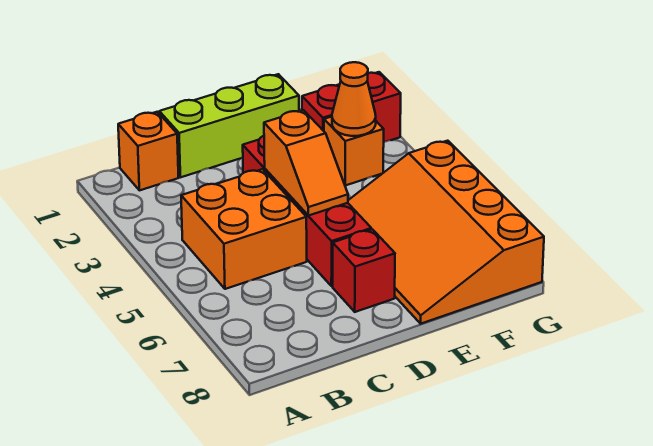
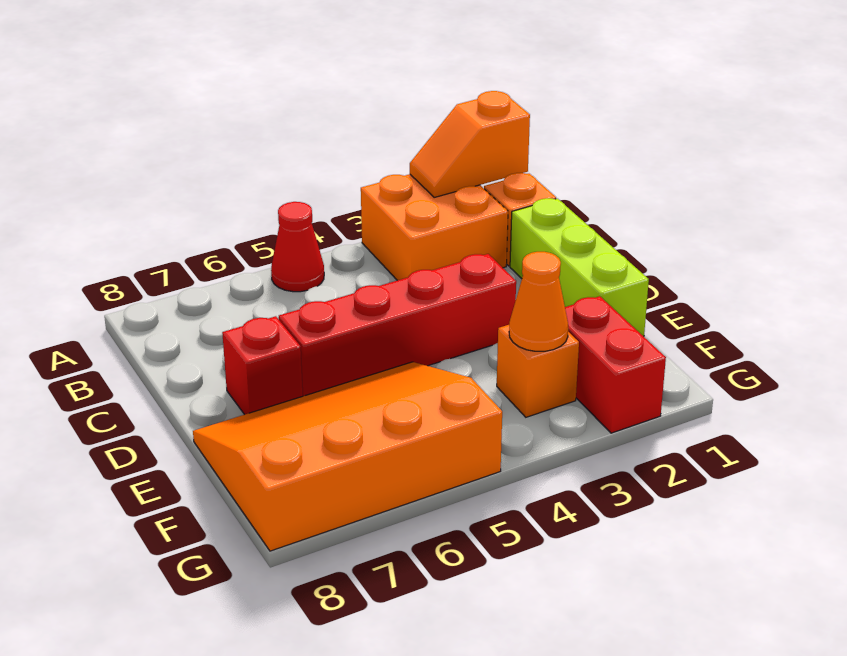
none -> red 1x1 cone [271,202,324,292]
orange 2x2 brick [181,169,307,289] -> orange 2x2 brick moved to [361,174,508,280]
orange 1x2 slope [264,110,348,216] -> orange 1x2 slope moved to [410,91,530,197]

